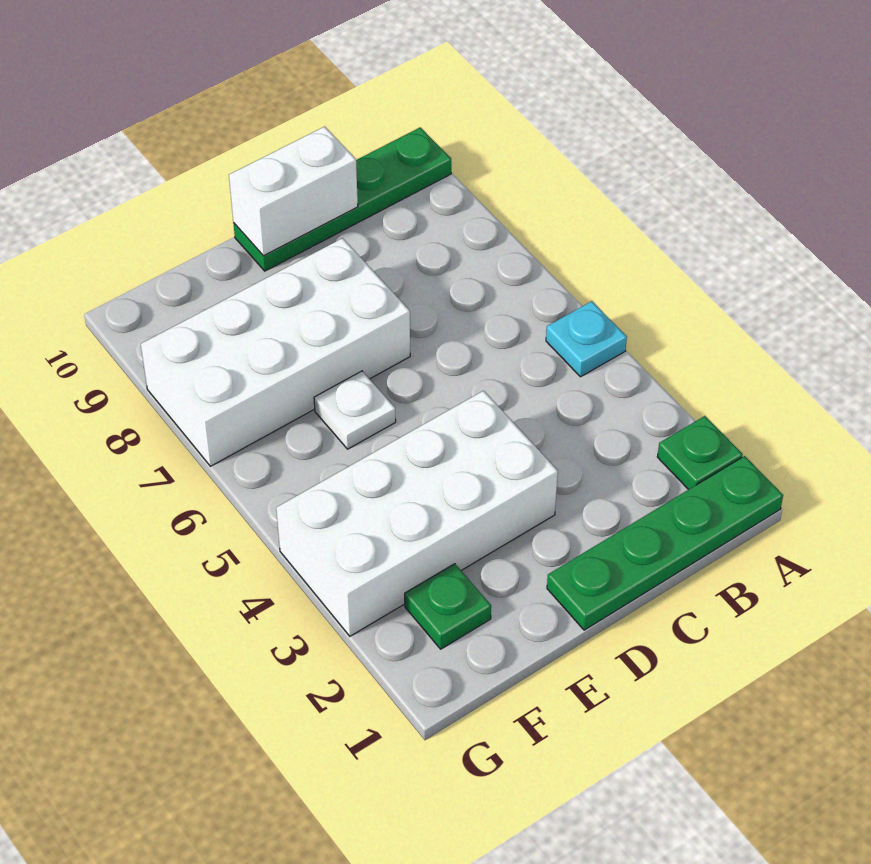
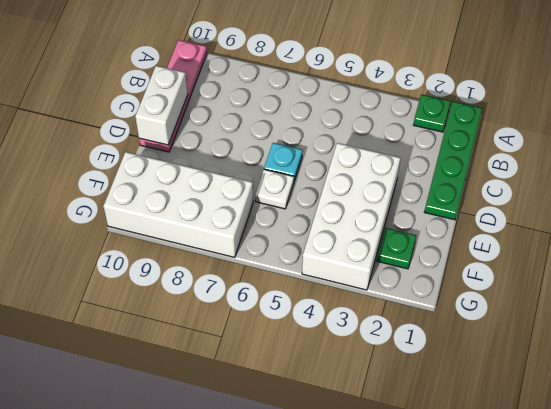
cyan 1x1 plate [546,301,627,377] -> cyan 1x1 plate moved to [264,143,303,181]
green 1x4 plate [233,127,451,271] -> pink 1x4 plate [139,40,207,152]
white 2x4 brick [141,238,410,466] -> white 2x4 brick turned to [103,152,253,258]

